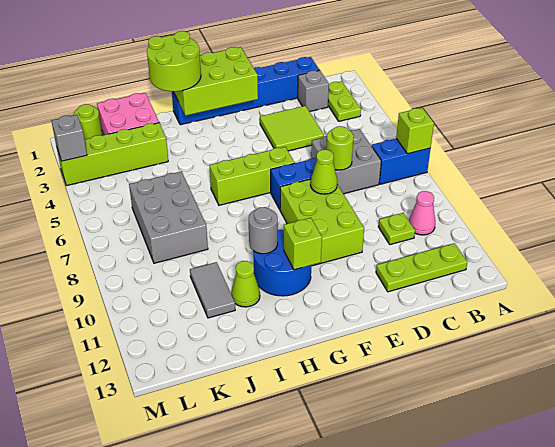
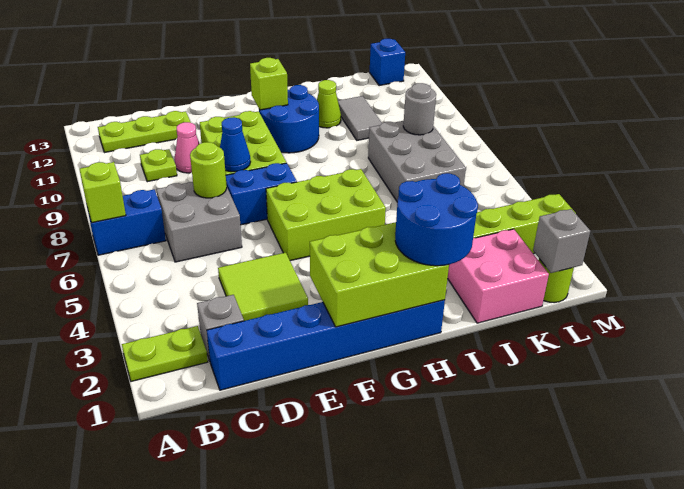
lime 1x2 plate [328,81,361,121] -> lime 1x2 plate turned to [122,326,208,381]
pink 1x1 cone [409,191,435,235] -> pink 1x1 cone moved to [174,122,199,173]
lime 1x1 cone [310,150,337,194] -> blue 1x1 cone [220,117,251,172]
lime 1x3 brick [209,147,295,205] -> lime 2x3 brick [266,169,386,261]
lime 2x2 round brick [147,31,201,91] -> blue 2x2 round brick [395,173,478,266]
grey 1x1 round brick [249,207,278,254] -> grey 1x1 round brick moved to [403,83,436,135]
none -> blue 1x1 brick [370,39,405,86]
grey 1x1 brick [52,115,87,161] -> grey 1x1 brick moved to [533,209,590,273]

